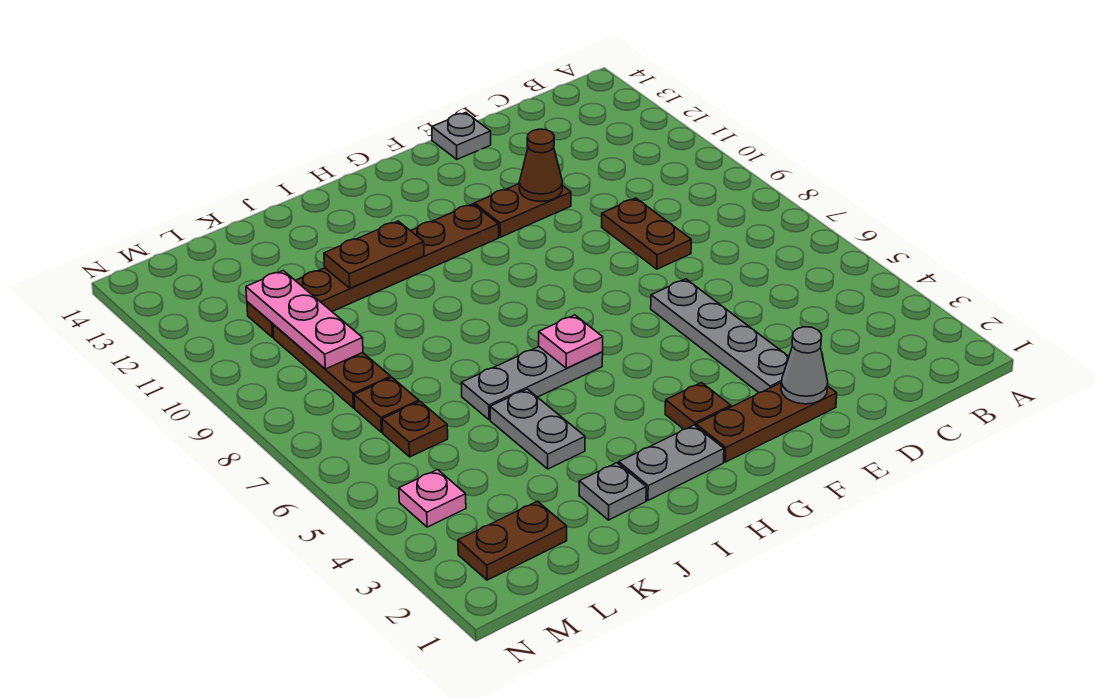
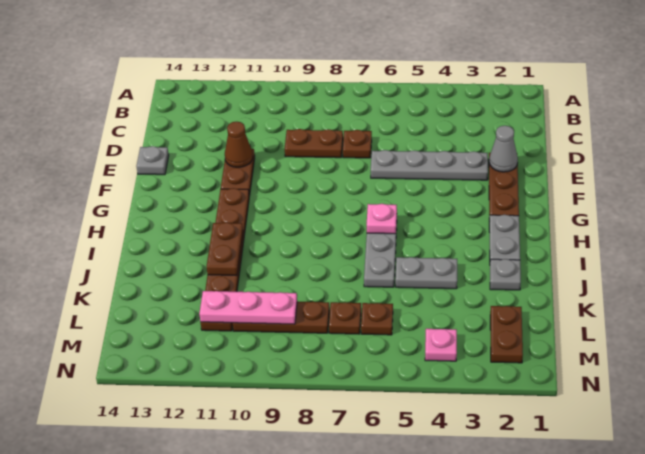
brown 1x1 plate [665,383,731,429] -> brown 1x1 plate moved to [343,130,372,158]

